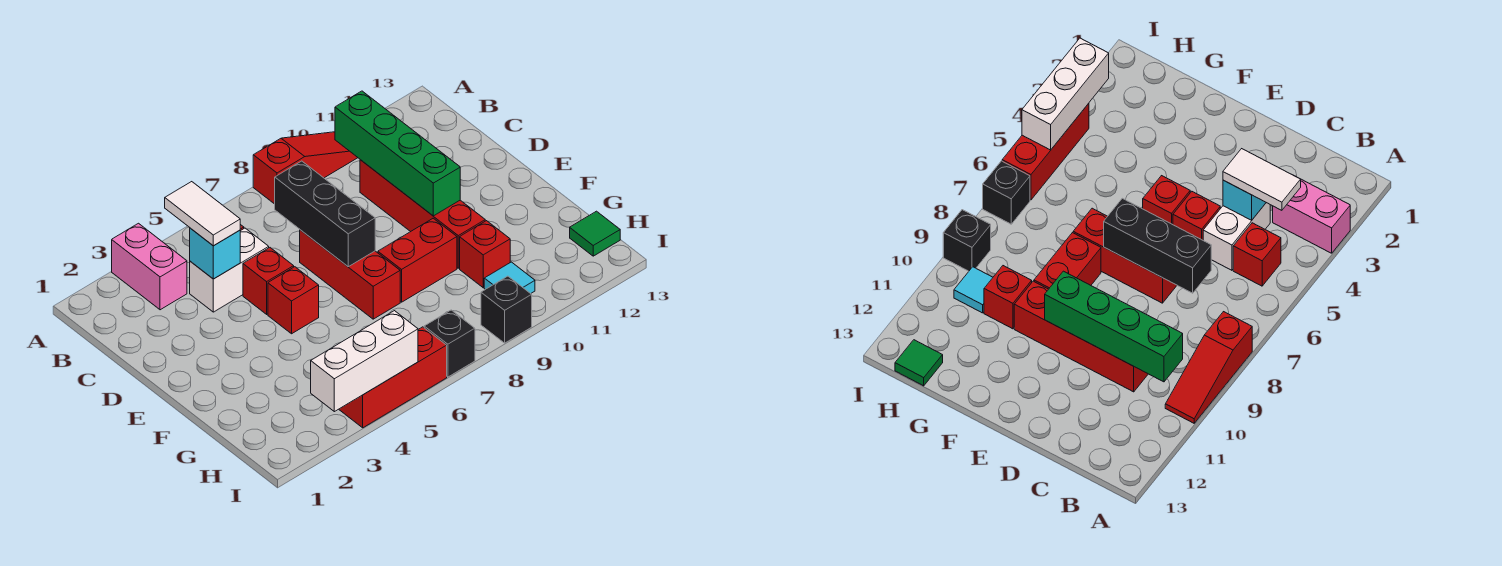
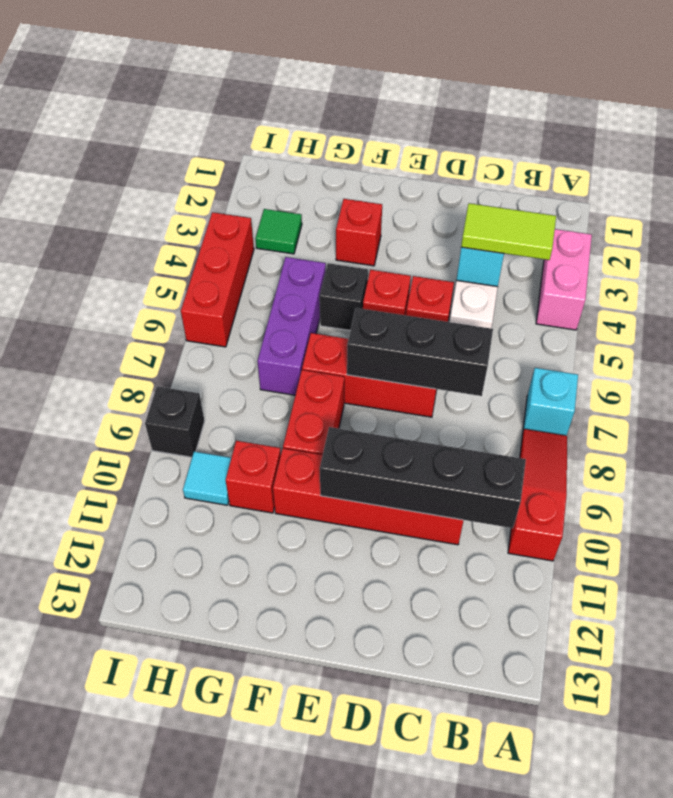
pink 1x2 brick [112,223,187,310] -> pink 1x2 brick turned to [536,229,592,330]
none -> cyan 1x1 brick [523,368,578,436]
red 1x3 slope [253,132,358,204] -> red 1x3 slope turned to [508,429,567,561]
white 1x2 tile [165,182,240,246] -> lime 1x2 tile [461,203,556,260]
red 1x1 brick [1233,223,1281,286] -> red 1x1 brick moved to [336,199,382,266]
green 1x4 brick [335,91,460,216] -> black 1x4 brick [320,427,526,528]
none -> purple 1x3 brick [258,257,326,395]
green 1x1 tile [570,211,620,256] -> green 1x1 tile moved to [255,209,302,254]
white 1x3 brick [311,311,418,412] -> none
black 1x1 brick [424,310,475,377] -> black 1x1 brick moved to [320,263,368,330]

